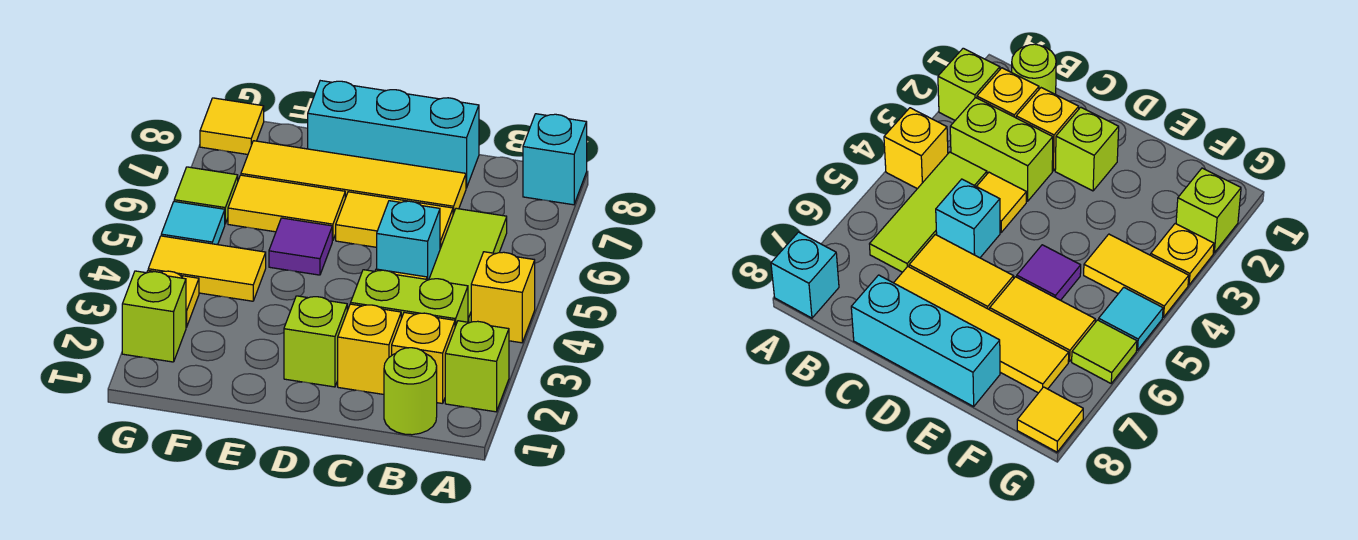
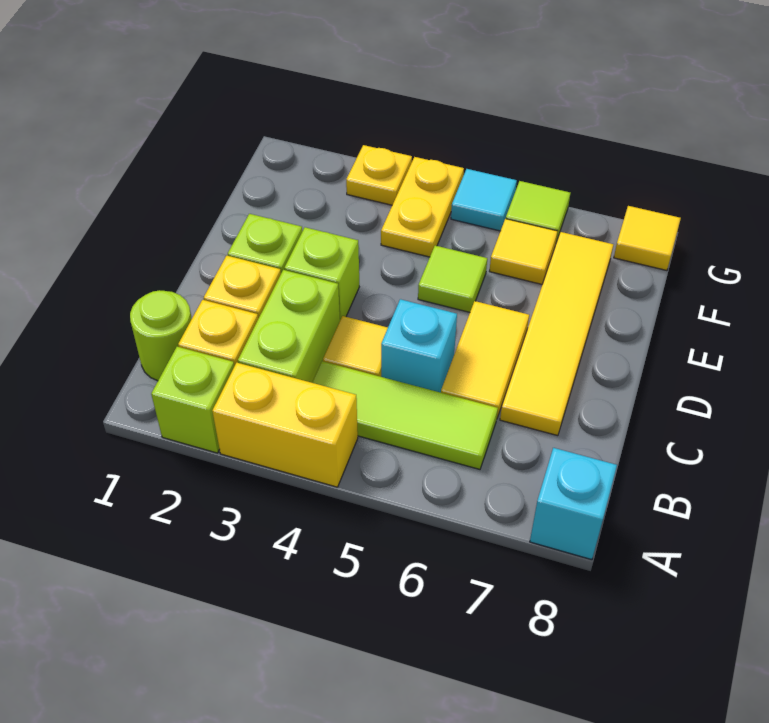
yellow 1x1 brick [471,252,535,343] -> yellow 1x2 brick [212,363,358,487]
cyan 1x3 brick [308,81,479,188] -> none
purple 1x1 tile [269,218,332,275] -> lime 1x1 tile [418,246,487,312]
yellow 1x2 tile [228,175,345,241] -> yellow 1x1 tile [490,219,558,284]
yellow 1x2 tile [148,236,266,301] -> yellow 1x2 plate [381,157,464,257]
lime 1x1 brick [122,271,186,362] -> lime 1x1 brick moved to [284,227,359,320]

